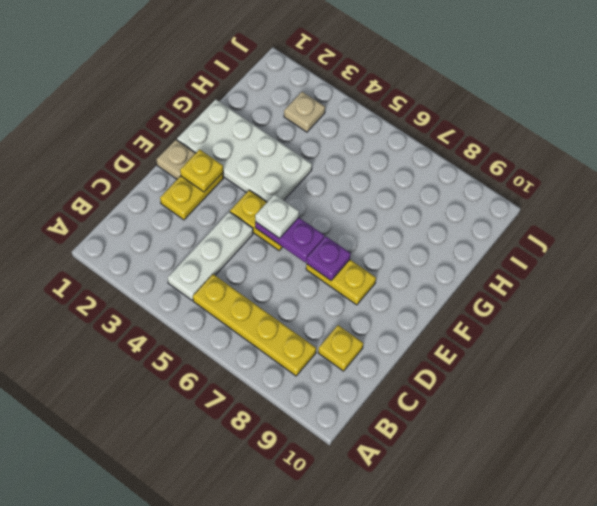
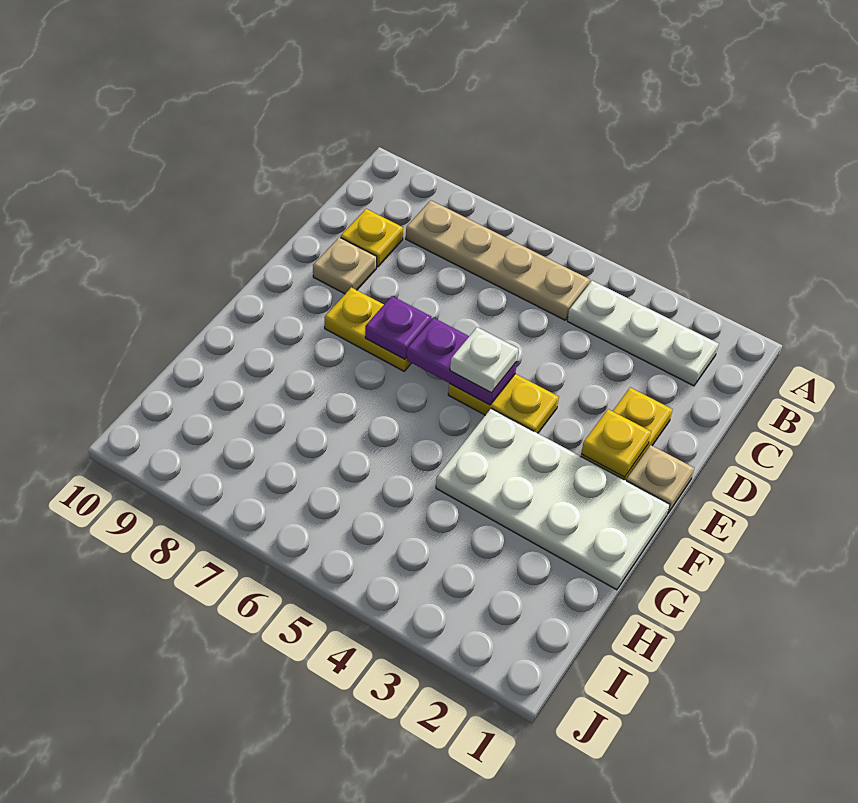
white 1x3 plate [168,212,253,300] -> white 1x3 plate turned to [567,281,719,386]
yellow 1x4 plate [193,274,316,376] -> tan 1x4 plate [406,200,590,320]
tan 1x1 plate [284,92,325,132] -> tan 1x1 plate moved to [313,237,377,294]

